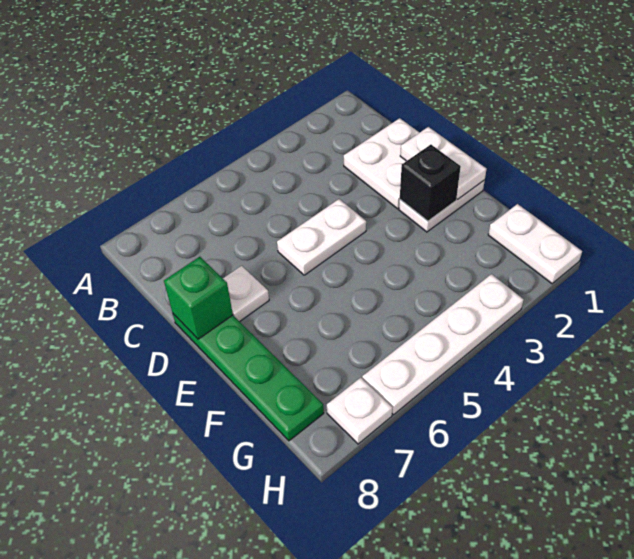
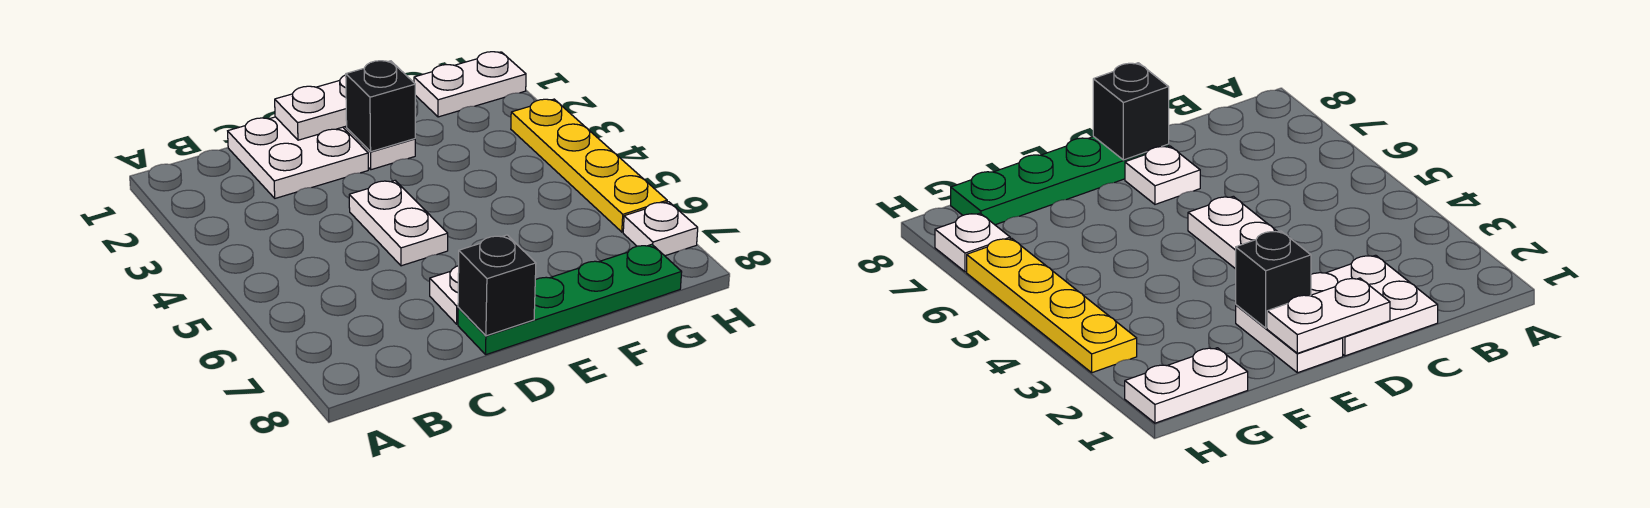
green 1x1 brick [164,257,233,339] -> black 1x1 brick [458,235,536,336]
white 1x4 plate [362,274,524,415] -> yellow 1x4 plate [511,99,667,232]

